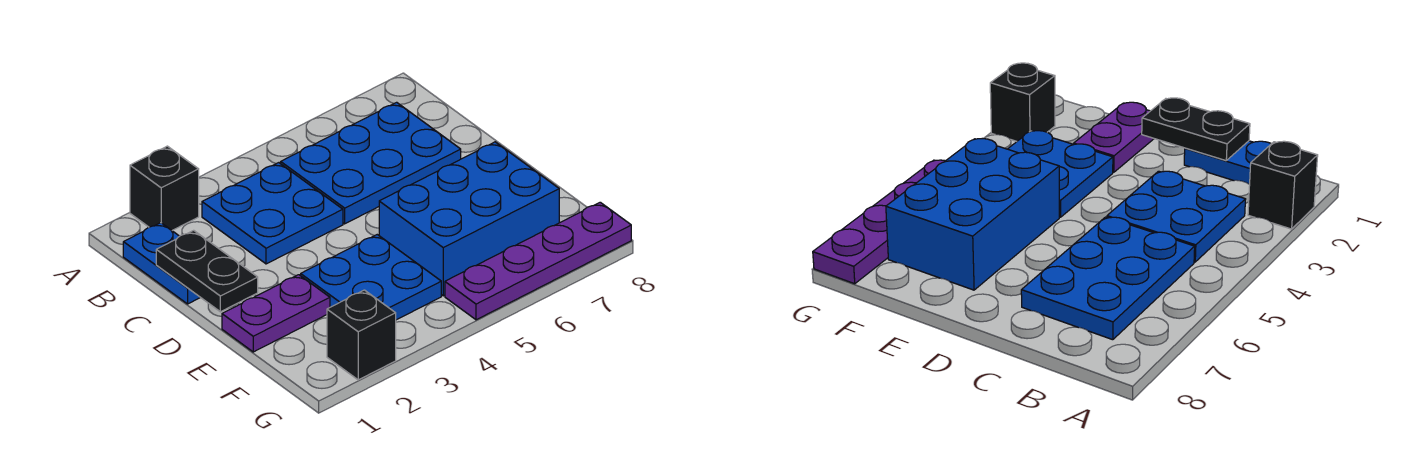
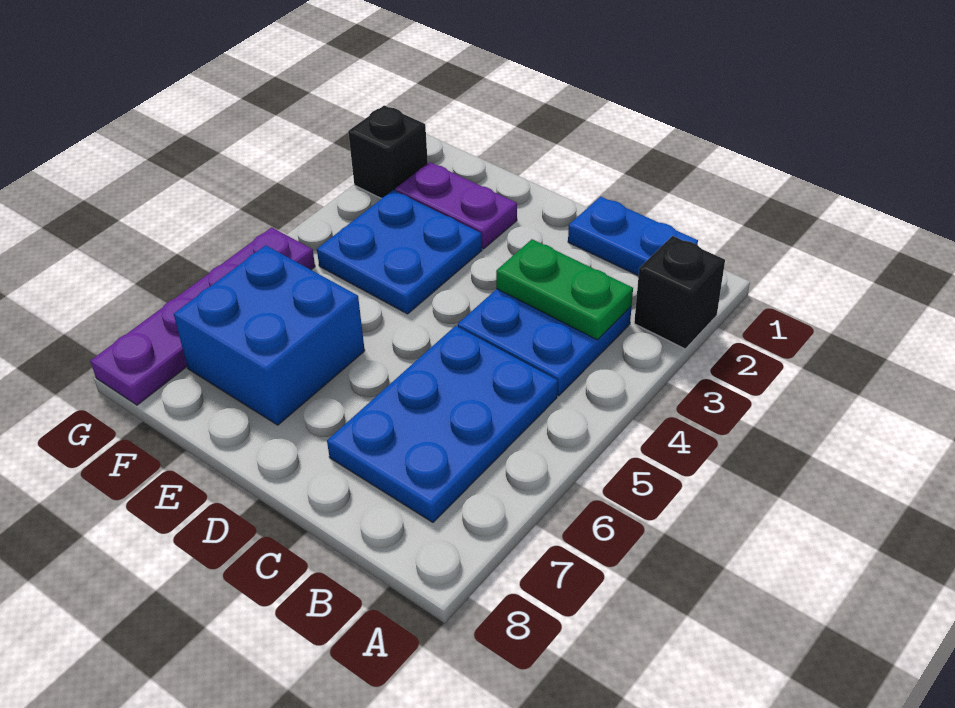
none -> green 1x2 plate [496,239,633,340]
black 1x2 plate [156,230,258,312] -> none
purple 1x2 plate [222,275,330,352] -> purple 1x2 plate turned to [395,162,517,249]
blue 2x3 brick [379,142,559,296] -> blue 2x2 brick [174,245,365,425]

